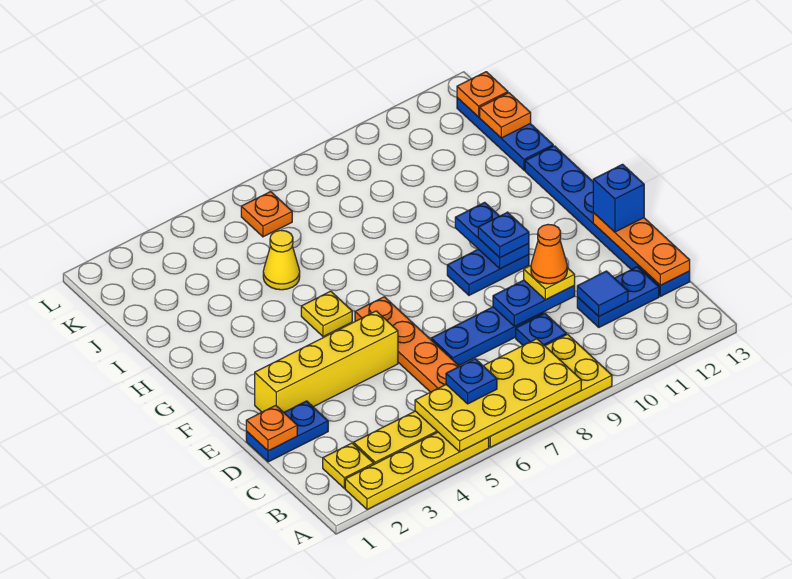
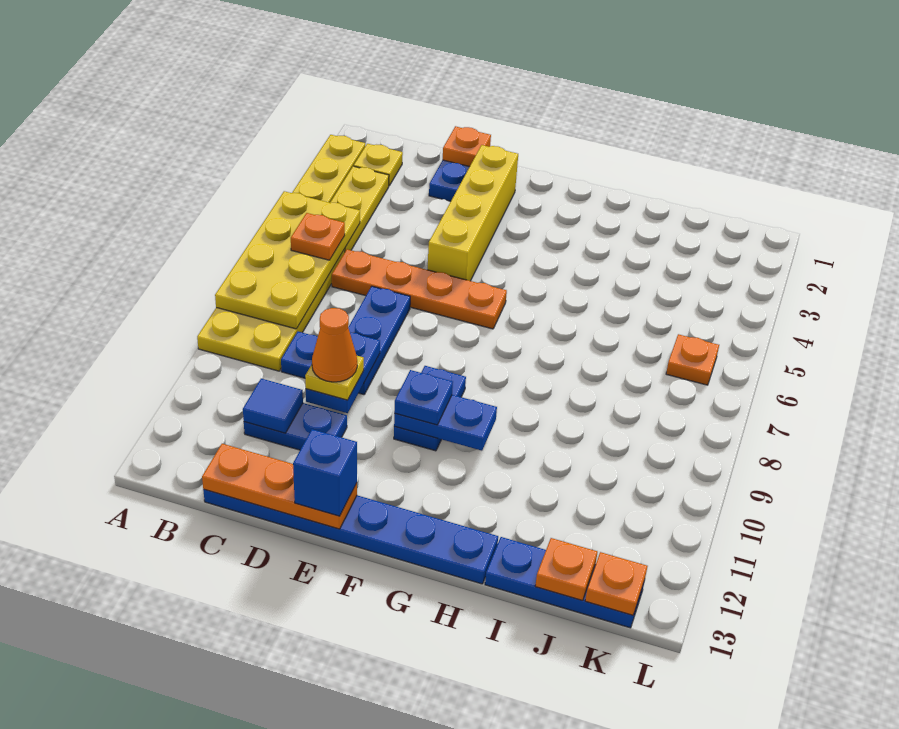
blue 1x1 plate [446,359,497,404] -> orange 1x1 plate [291,213,345,260]
blue 1x2 plate [577,267,659,327] -> blue 1x2 plate turned to [244,403,347,450]
yellow 1x1 plate [301,291,352,337] -> none
yellow 1x1 cone [263,230,300,290] -> none

